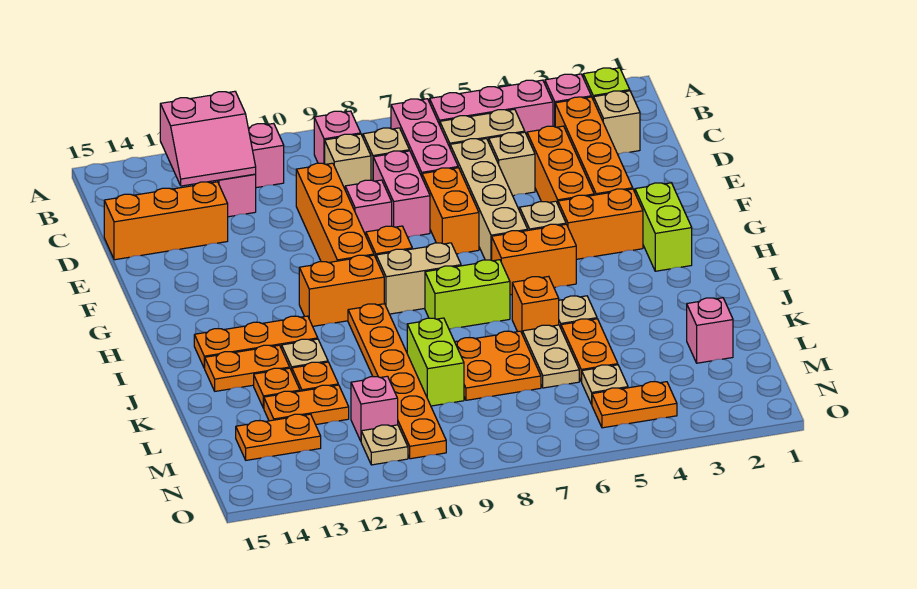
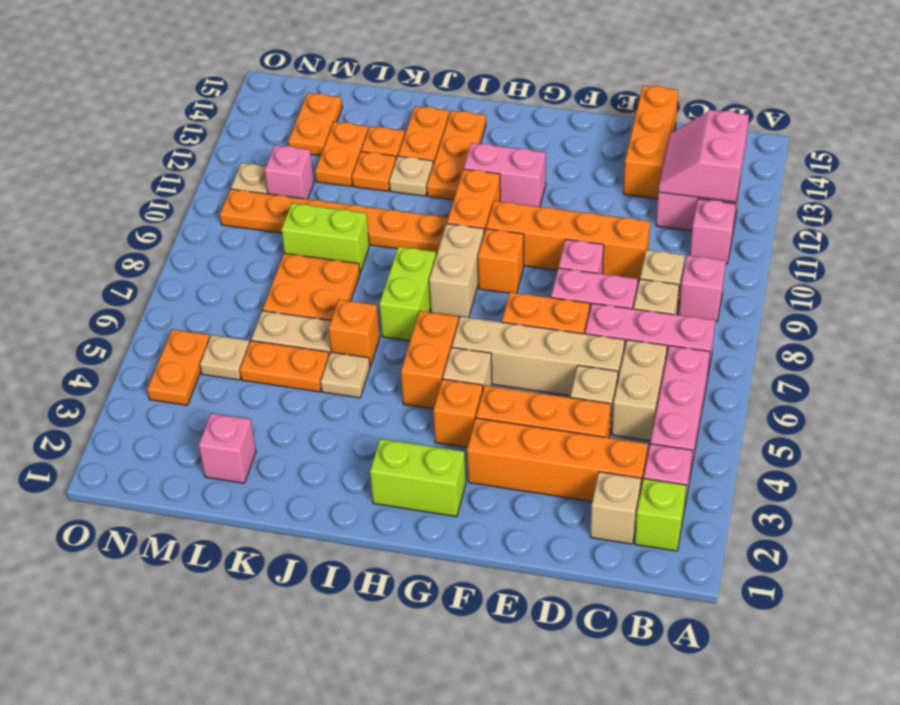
orange 1x2 brick [558,189,643,259] -> orange 1x1 brick [433,379,483,448]
none -> pink 1x2 brick [464,143,546,207]

